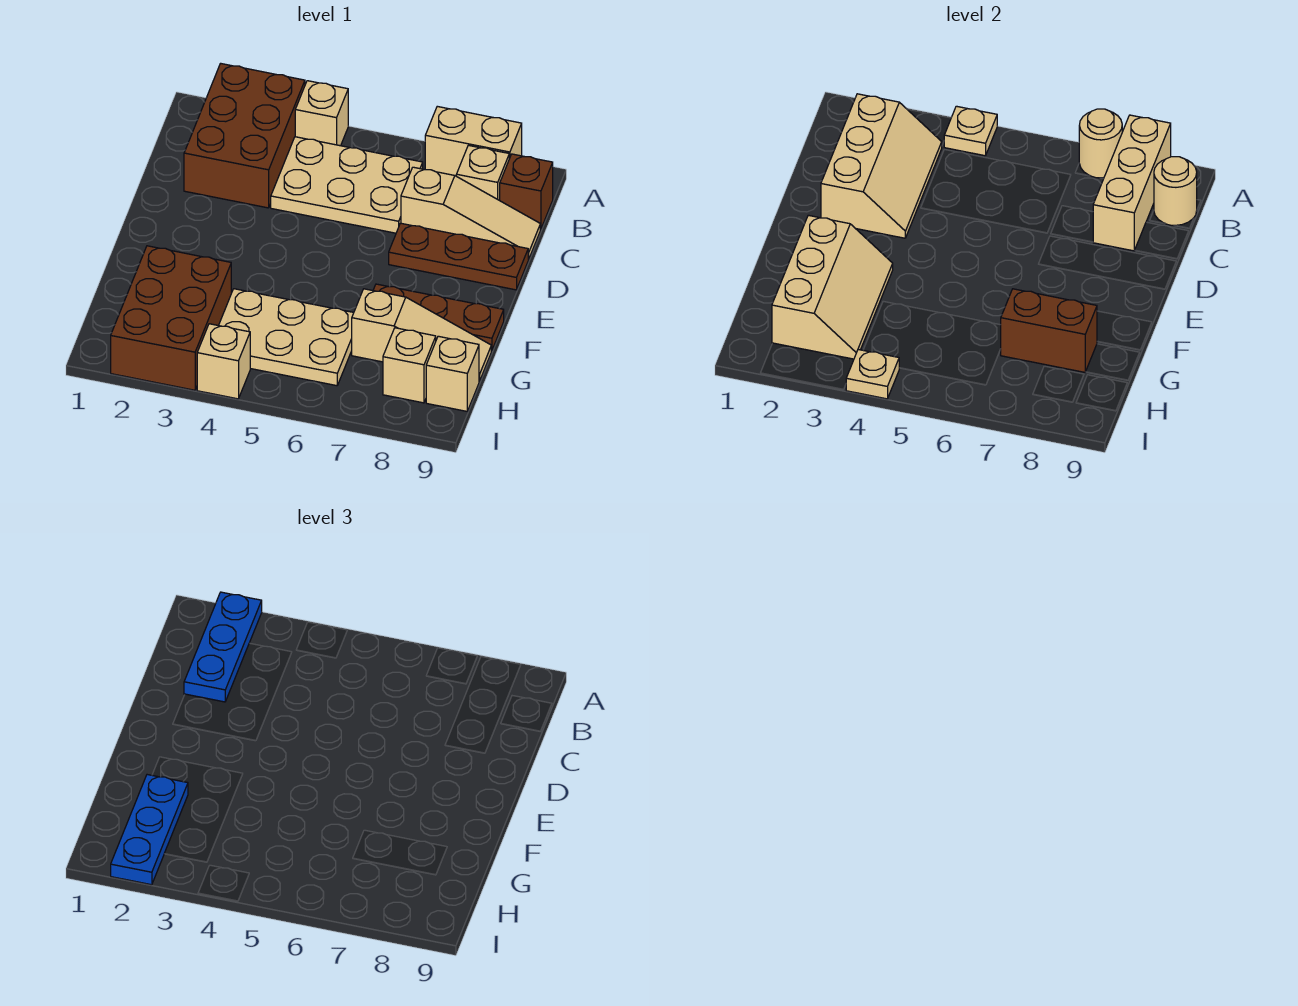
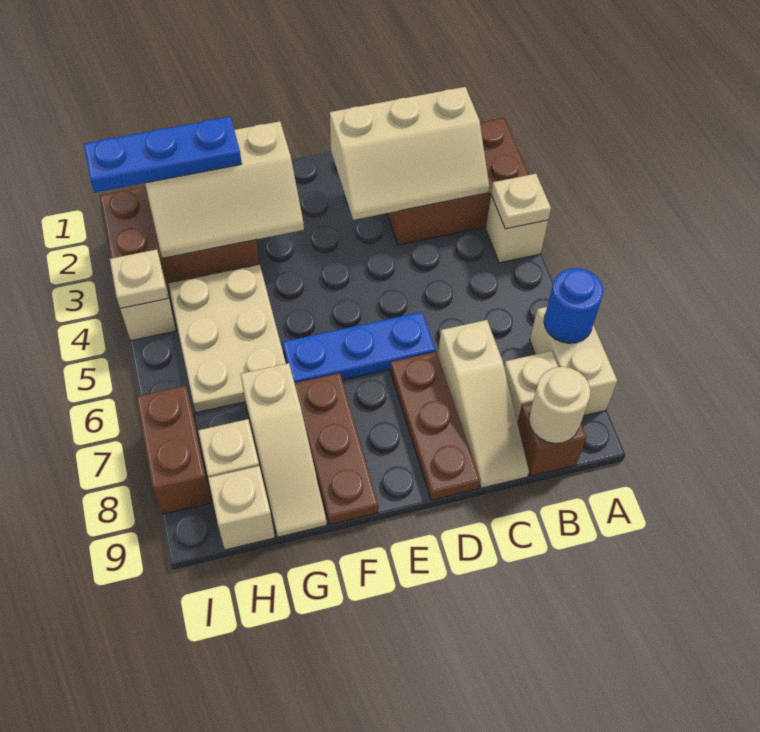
blue 1x3 plate [184,592,262,702] -> blue 1x3 plate moved to [283,312,435,383]
tan 1x1 round brick [1079,109,1122,178] -> blue 1x1 round brick [544,268,603,343]
tan 1x3 brick [1093,115,1171,251] -> none
tan 2x3 plate [271,137,423,233] -> none
brown 1x2 brick [1001,289,1097,372] -> brown 1x2 brick moved to [136,386,212,514]

